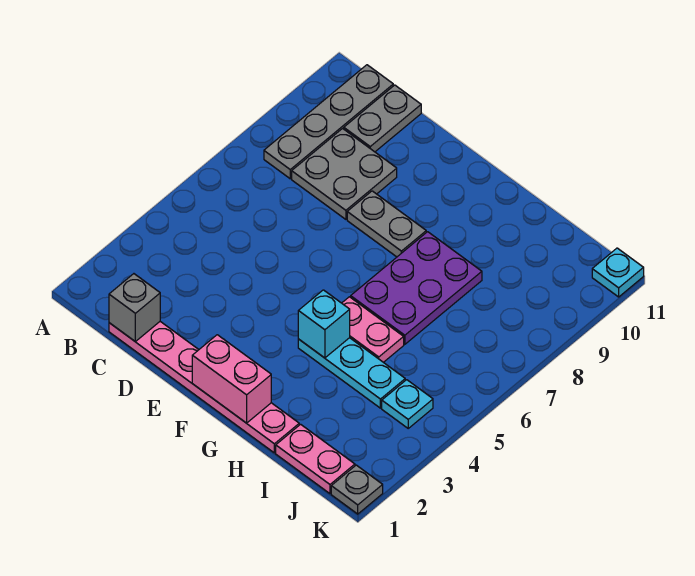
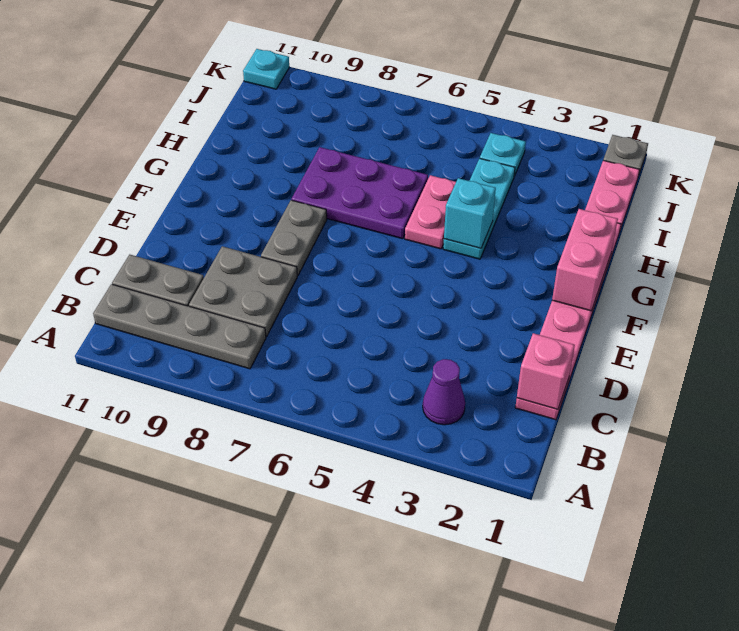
none -> purple 1x1 cone [423,359,465,425]
grey 1x1 brick [109,274,160,342] -> pink 1x1 brick [517,333,575,409]

